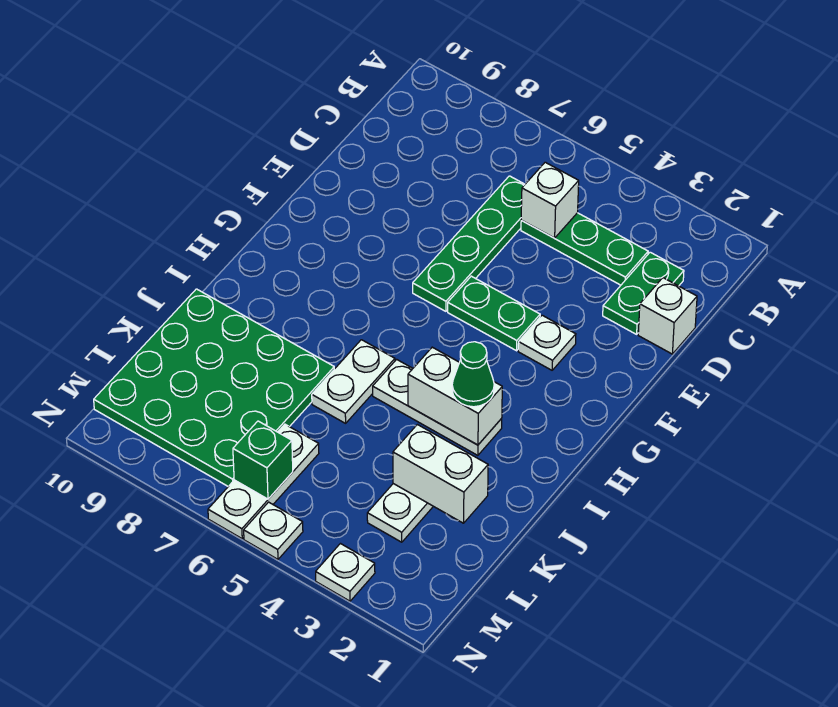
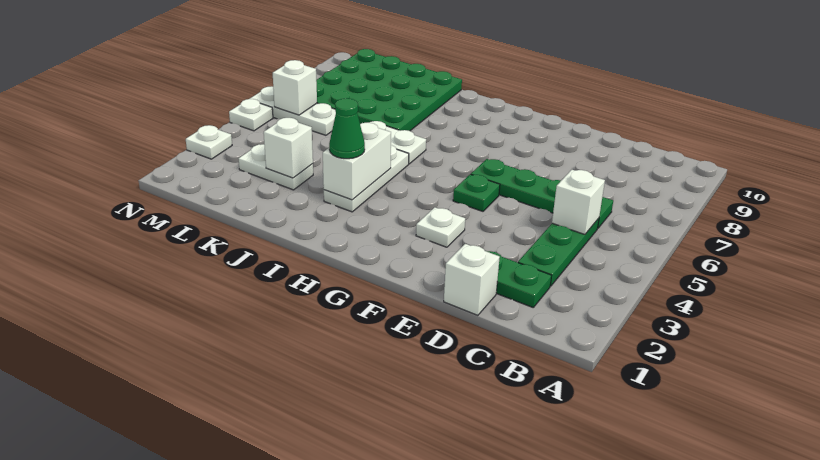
green 1x2 plate [448,276,540,351] -> green 1x1 plate [453,174,500,211]
white 1x2 brick [393,425,488,523] -> white 1x1 brick [264,118,313,178]
green 1x1 brick [233,421,293,499] -> white 1x1 brick [273,60,317,115]

